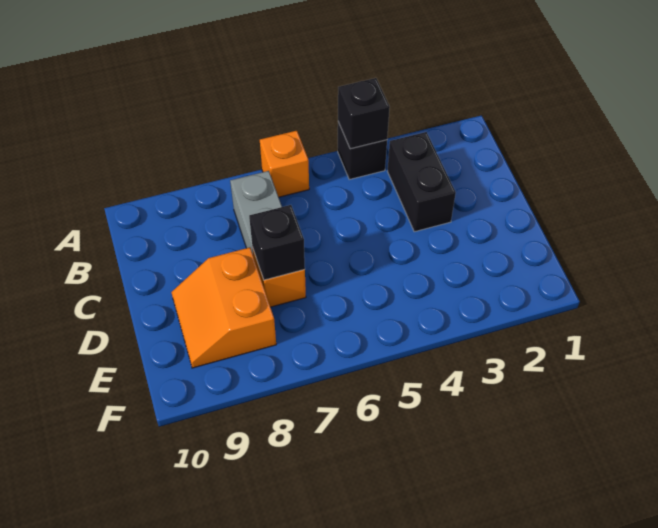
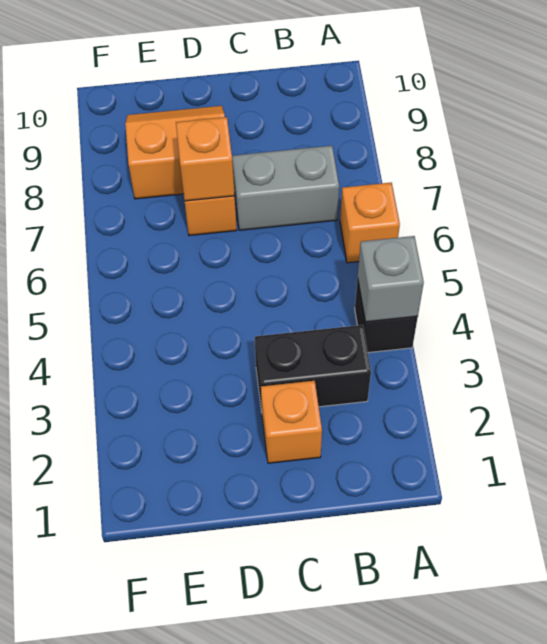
black 1x1 brick [338,78,390,149] -> grey 1x1 brick [358,236,424,322]
none -> orange 1x1 brick [261,381,322,463]
black 1x1 brick [249,205,305,280] -> orange 1x1 brick [176,117,235,201]

